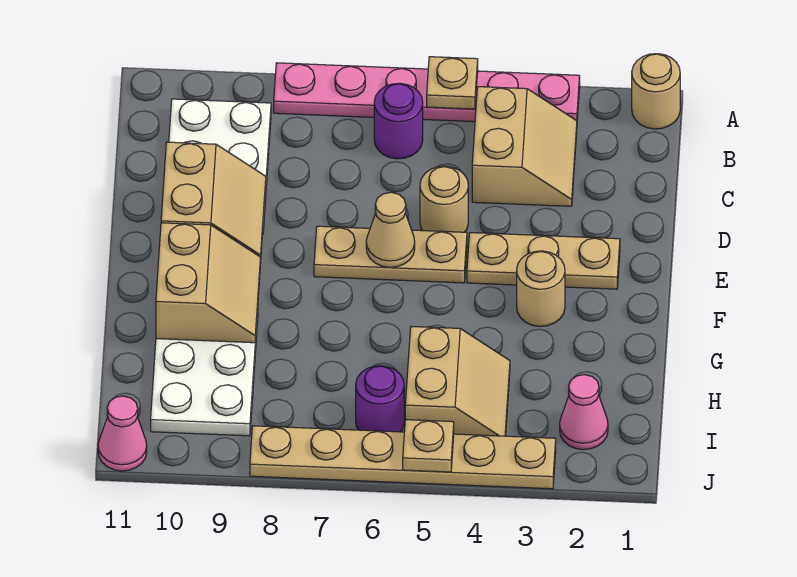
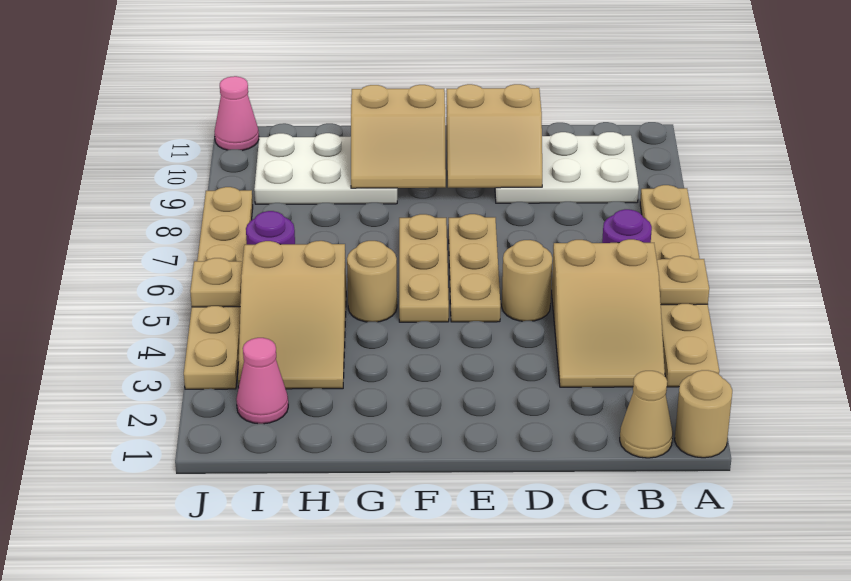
pink 1x6 plate [274,63,580,122] -> tan 1x6 plate [640,185,719,387]
tan 2x2 slope [472,87,577,206] -> tan 2x3 slope [552,239,665,387]
tan 1x3 plate [467,233,620,289] -> tan 1x3 plate moved to [399,214,449,322]
tan 1x1 cone [366,192,415,267] -> tan 1x1 cone moved to [620,371,673,458]
tan 1x1 round brick [517,251,565,326] -> tan 1x1 round brick moved to [347,241,397,322]
tan 2x2 slope [405,326,510,436] -> tan 2x3 slope [238,241,346,389]

